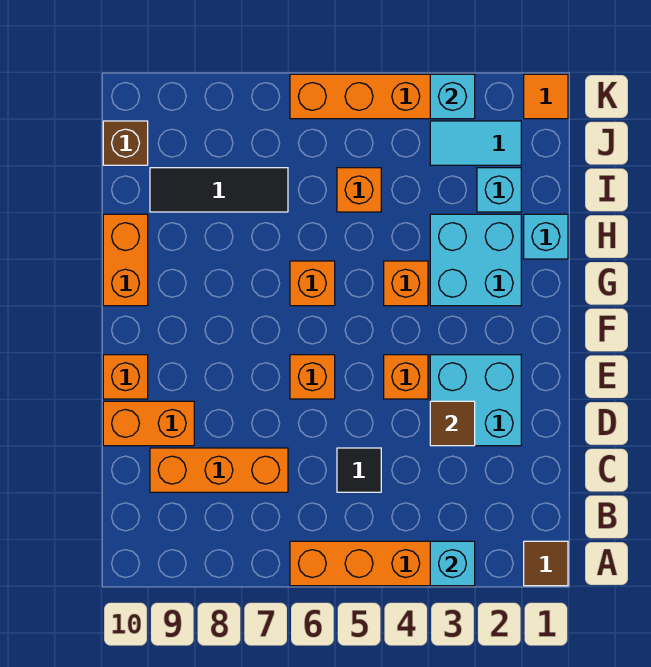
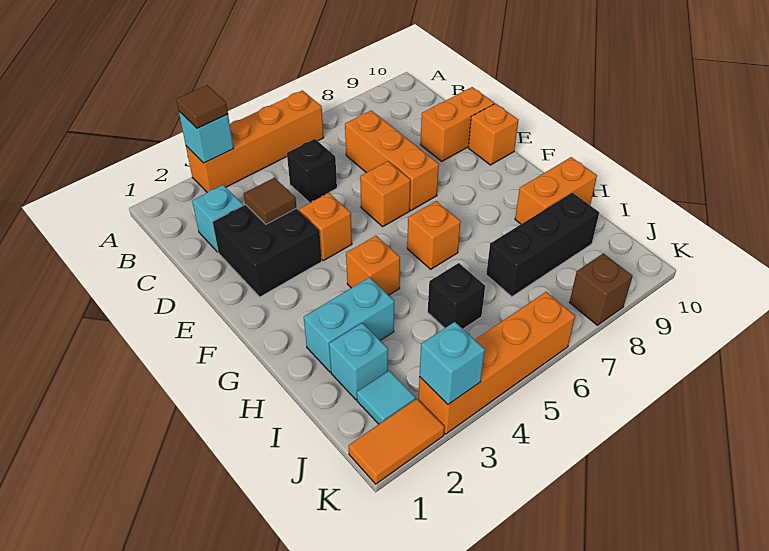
brown 1x1 tile [524,541,568,586] -> brown 1x1 tile moved to [176,85,228,129]
black 1x1 tile [337,448,381,492] -> black 1x1 brick [287,139,337,203]
orange 1x3 brick [150,448,288,492] -> orange 1x3 brick turned to [345,110,439,210]
cyan 2x2 brick [430,355,521,446] -> black 2x2 brick [213,204,322,297]
cyan 2x2 brick [430,214,521,306] -> cyan 1x2 brick [304,277,394,372]
orange 1x2 brick [103,214,148,306] -> orange 1x2 brick turned to [515,157,597,224]
cyan 1x1 brick [524,214,568,259] -> cyan 1x1 brick moved to [192,185,243,252]
orange 1x1 brick [337,168,381,212] -> black 1x1 brick [428,263,485,329]
black 1x3 tile [150,168,288,212] -> black 1x3 brick [486,193,599,297]
cyan 1x2 tile [430,121,521,165] -> cyan 1x1 tile [357,371,416,424]
brown 1x1 brick [103,121,148,165] -> brown 1x1 brick moved to [570,253,633,325]
orange 1x1 tile [524,74,568,119] -> orange 1x2 tile [349,399,444,484]

